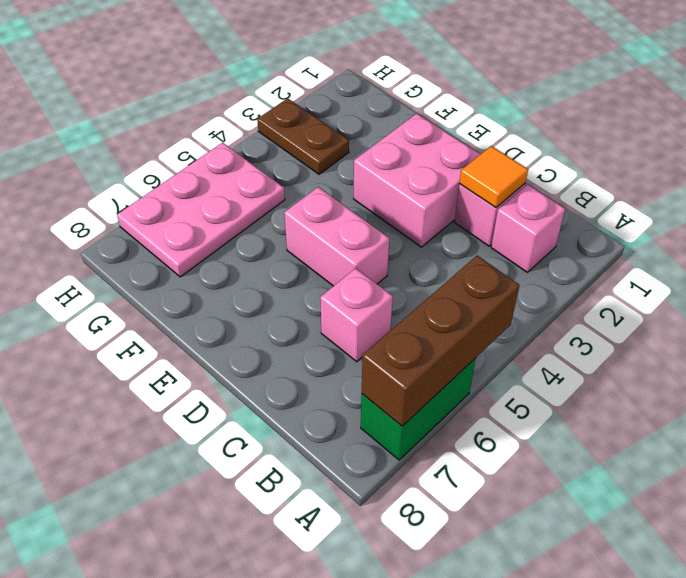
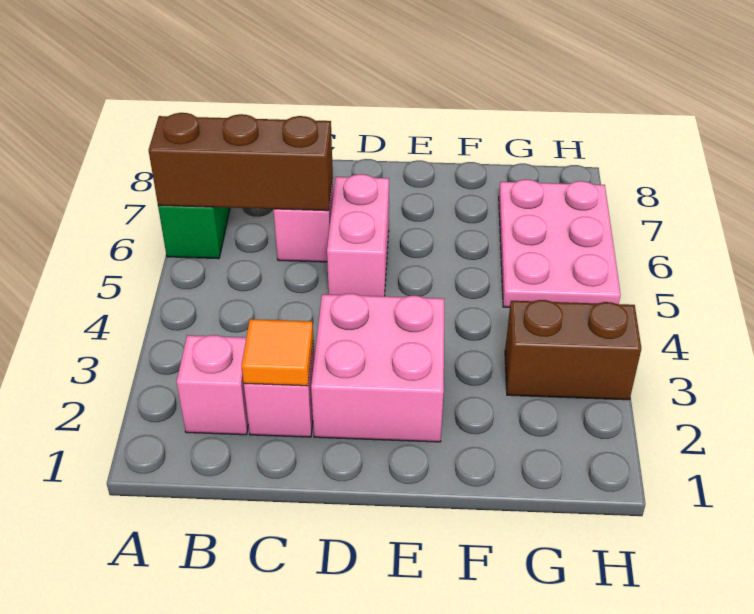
brown 1x3 brick [362,256,519,426] -> brown 1x3 brick turned to [149,113,333,211]
pink 1x2 brick [284,187,389,286] -> pink 1x2 brick turned to [327,174,389,296]
brown 1x2 plate [257,98,349,174] -> brown 1x2 brick [505,300,641,400]

